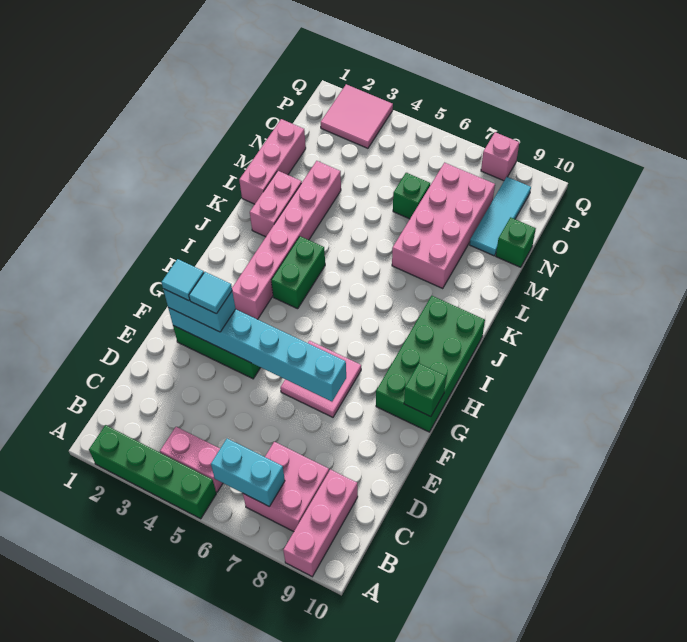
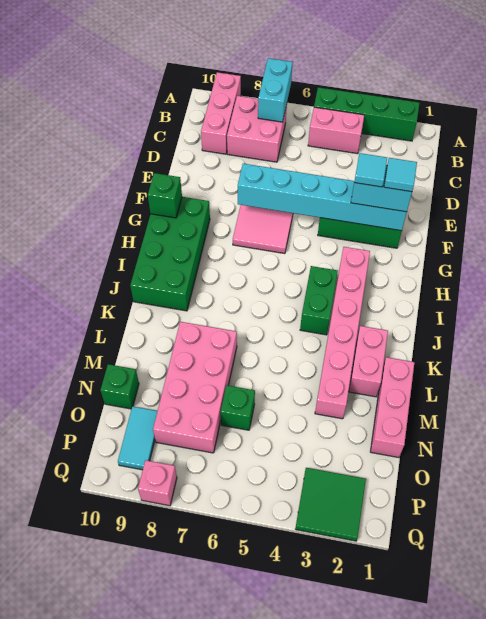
cyan 1x2 brick [211,439,285,507] -> cyan 1x2 brick turned to [258,58,293,122]
cyan 1x3 tile [470,177,531,256] -> cyan 1x2 tile [118,406,157,470]
pink 2x2 tile [321,84,393,148] -> green 2x2 tile [295,468,366,541]

